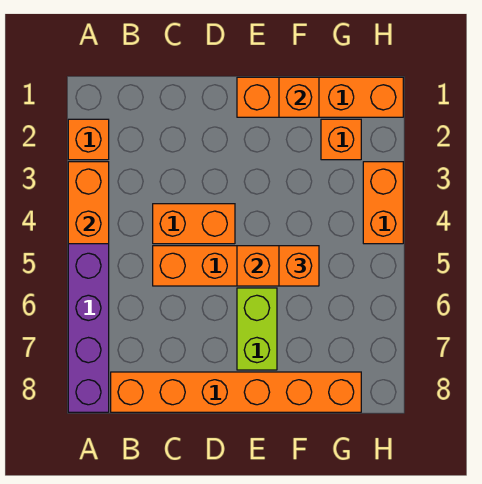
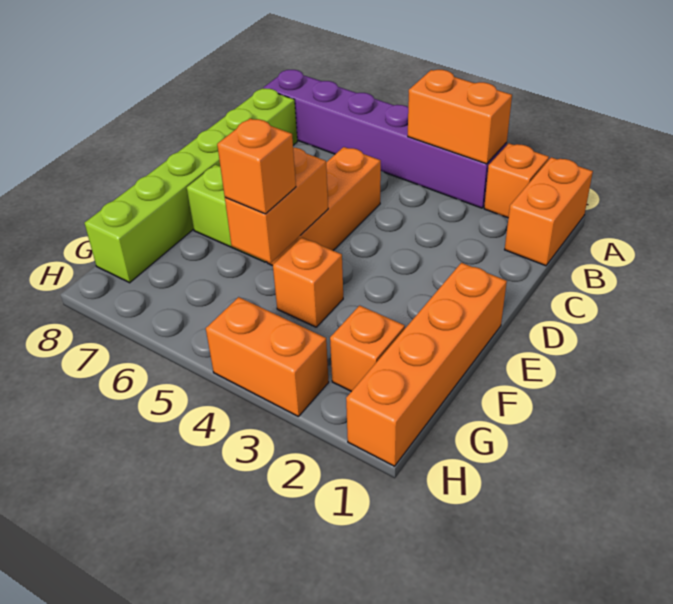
orange 1x6 brick [111,372,361,412] -> lime 1x6 brick [85,88,297,283]
orange 1x2 brick [153,204,235,244] -> orange 1x2 brick moved to [505,157,593,266]
orange 1x1 brick [279,77,319,117] -> orange 1x1 brick moved to [273,237,343,327]

